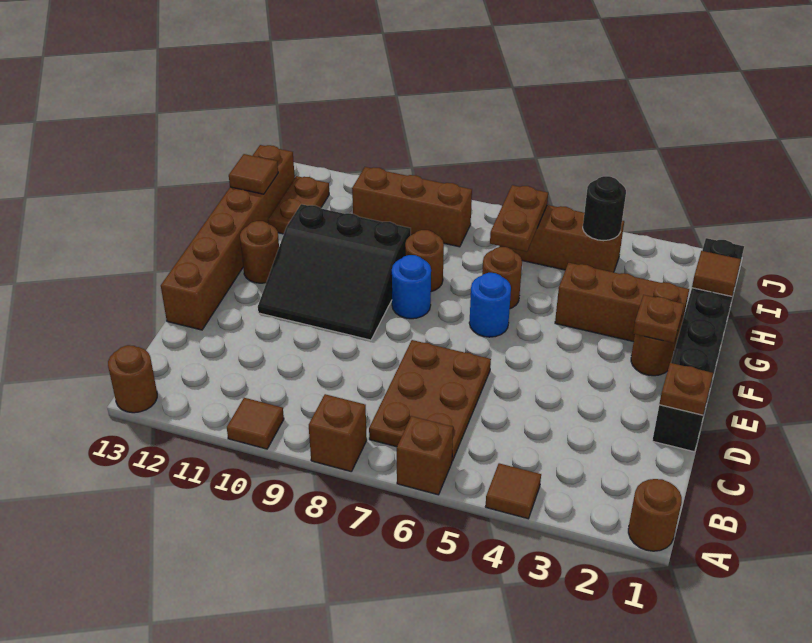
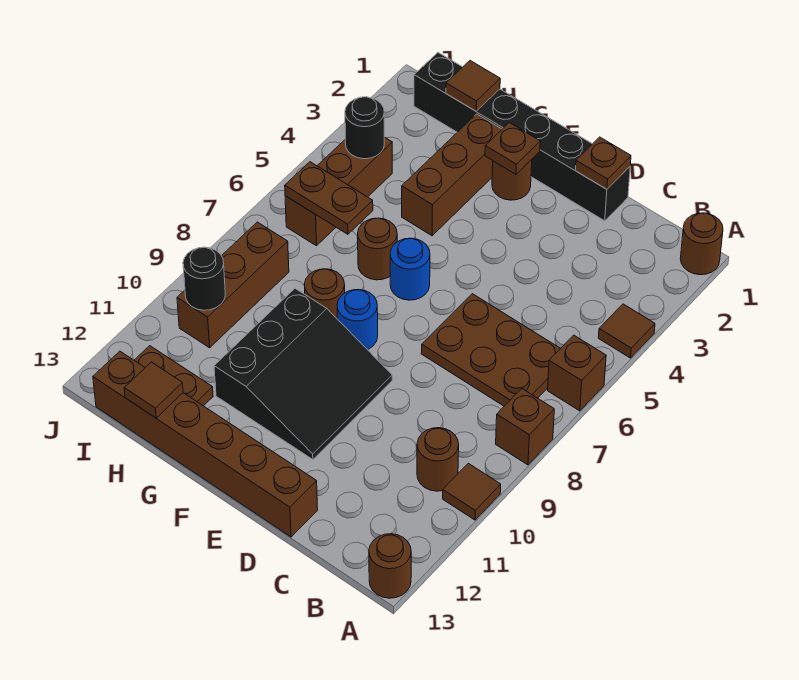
brown 1x1 round brick [240,221,279,283] -> brown 1x1 round brick moved to [417,428,459,491]
none -> black 1x1 round brick [183,247,225,310]

